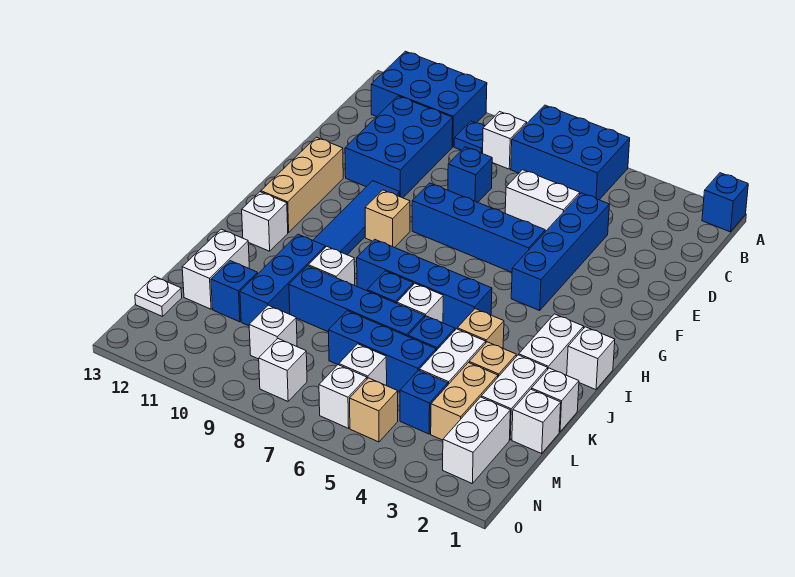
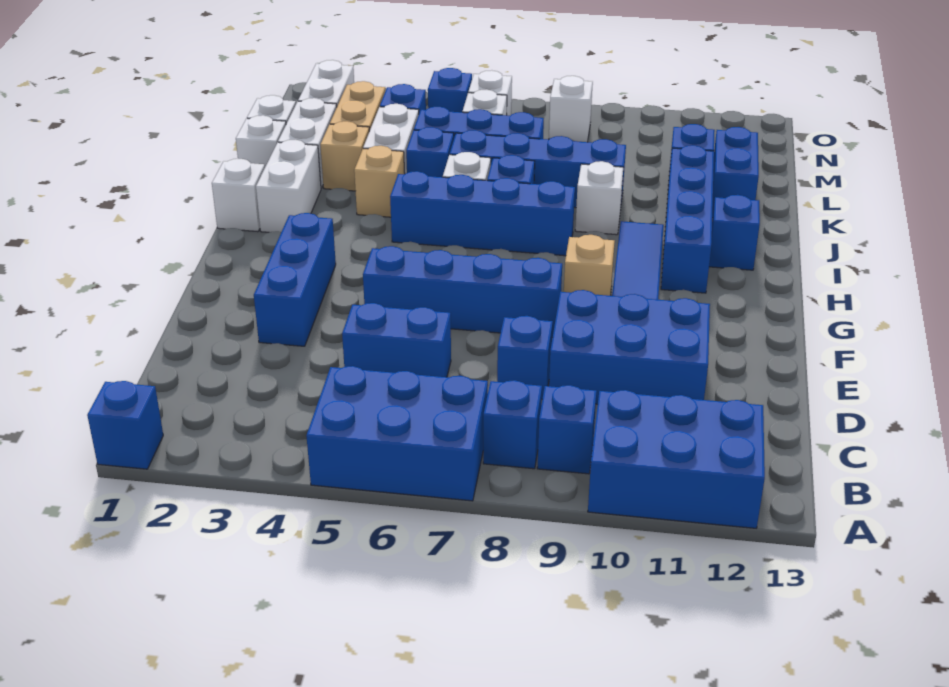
white 1x1 brick [483,112,527,169] -> blue 1x1 brick [483,380,542,469]
blue 1x1 plate [454,121,485,154] -> blue 1x1 brick [537,385,597,474]
blue 2x3 brick [345,96,453,198] -> blue 2x3 brick turned to [549,290,710,404]
blue 1x4 brick [511,193,609,310] -> blue 1x4 brick moved to [661,145,714,293]
white 1x2 brick [505,170,580,232] -> blue 1x2 brick [342,303,451,377]
tan 1x3 brick [261,137,343,232] -> none
white 1x1 brick [242,192,288,251] -> blue 1x1 brick [709,195,760,270]
blue 1x3 brick [240,234,325,326] -> blue 1x3 brick moved to [254,213,336,346]
white 1x2 brick [182,229,249,309] -> blue 1x2 brick [712,127,759,217]
white 1x1 brick [249,305,297,359] -> none
white 1x1 plate [135,276,182,317] -> none
tan 1x1 brick [350,378,398,442] -> blue 1x1 brick [428,68,472,112]

